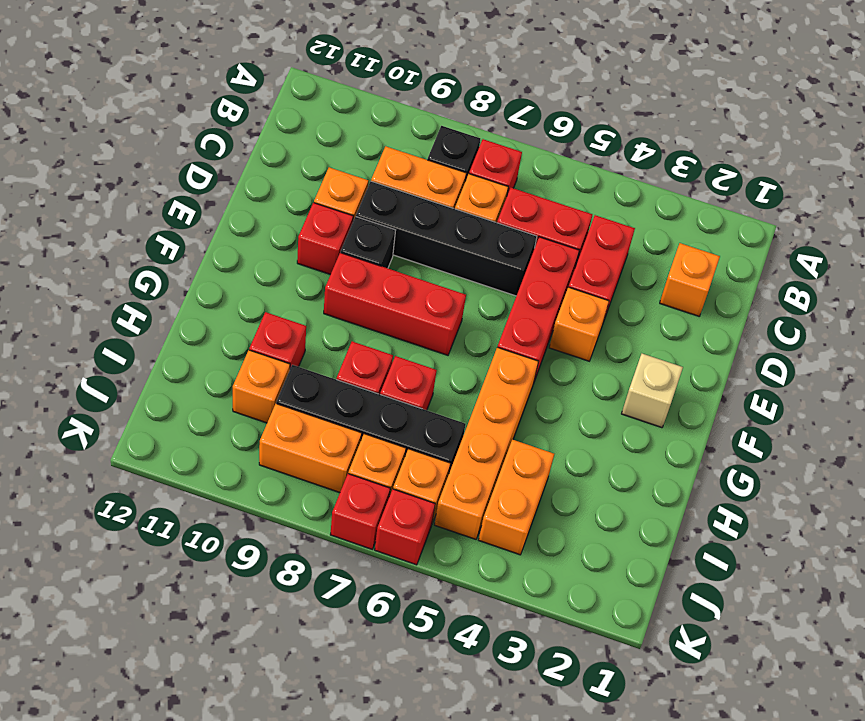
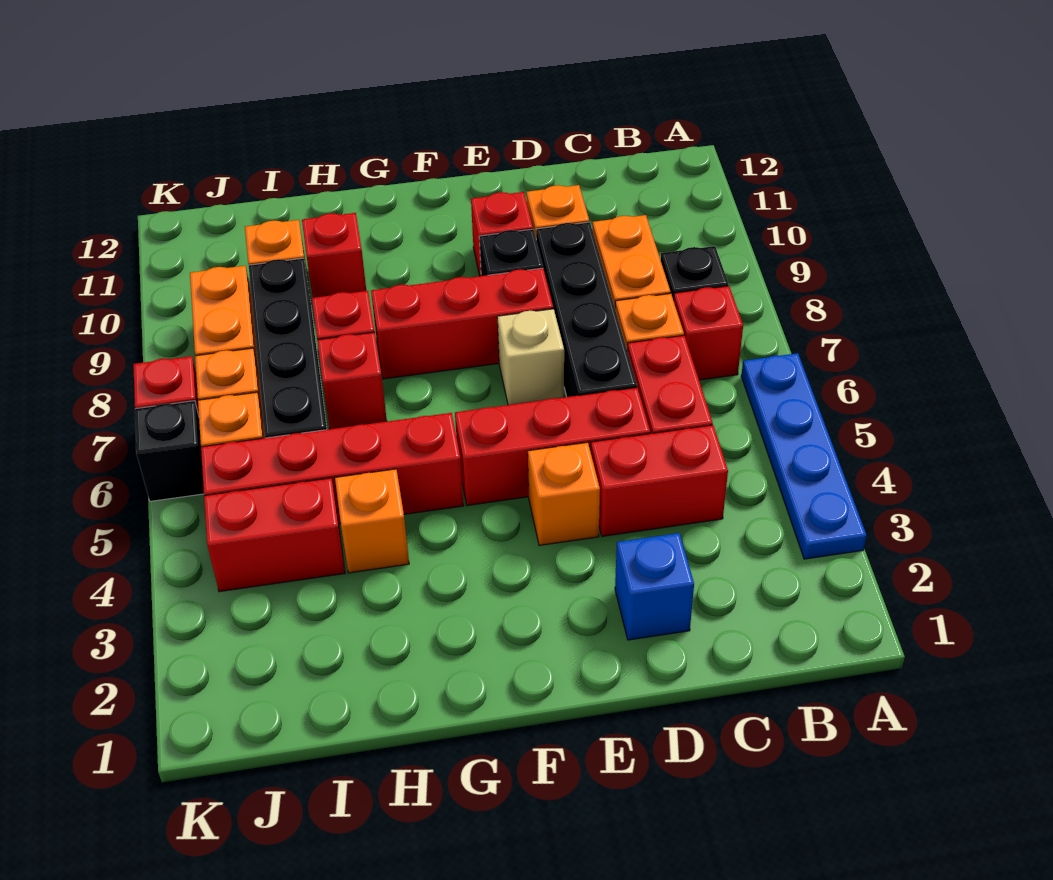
none -> blue 1x4 plate [741,353,867,559]
orange 1x1 brick [660,243,720,316] -> orange 1x1 brick moved to [335,469,409,573]
none -> blue 1x1 brick [615,533,694,640]
tan 1x1 brick [622,354,683,428] -> tan 1x1 brick moved to [497,309,564,405]
red 1x3 brick [324,253,466,355] -> red 1x3 brick turned to [371,268,553,379]
orange 1x4 brick [434,347,539,539] -> red 1x4 brick [201,413,464,524]
orange 1x2 brick [479,439,554,555] -> red 1x2 brick [204,478,345,592]
red 1x1 brick [375,489,435,565] -> black 1x1 brick [135,401,204,501]

